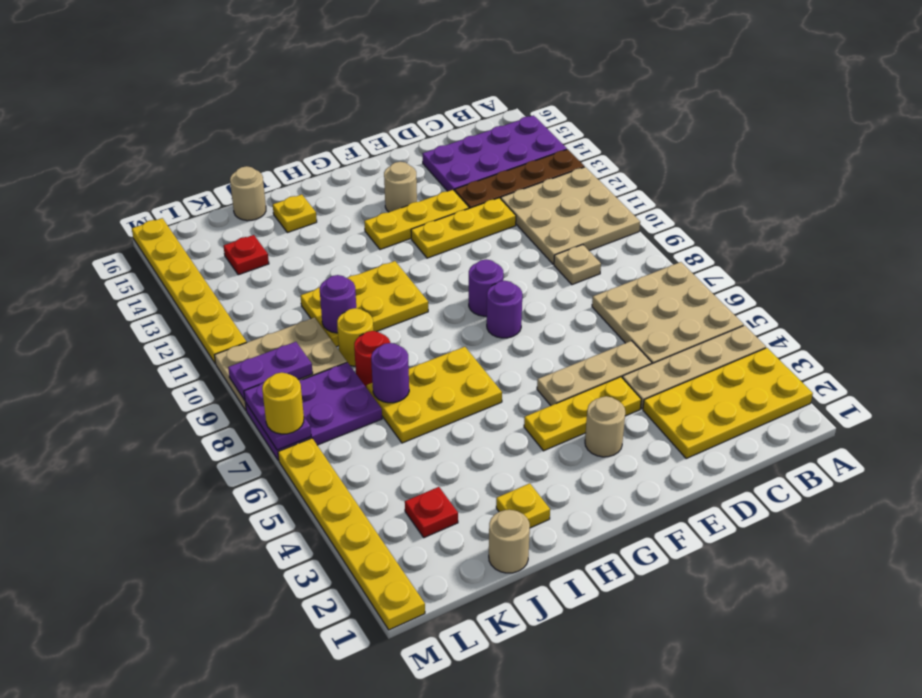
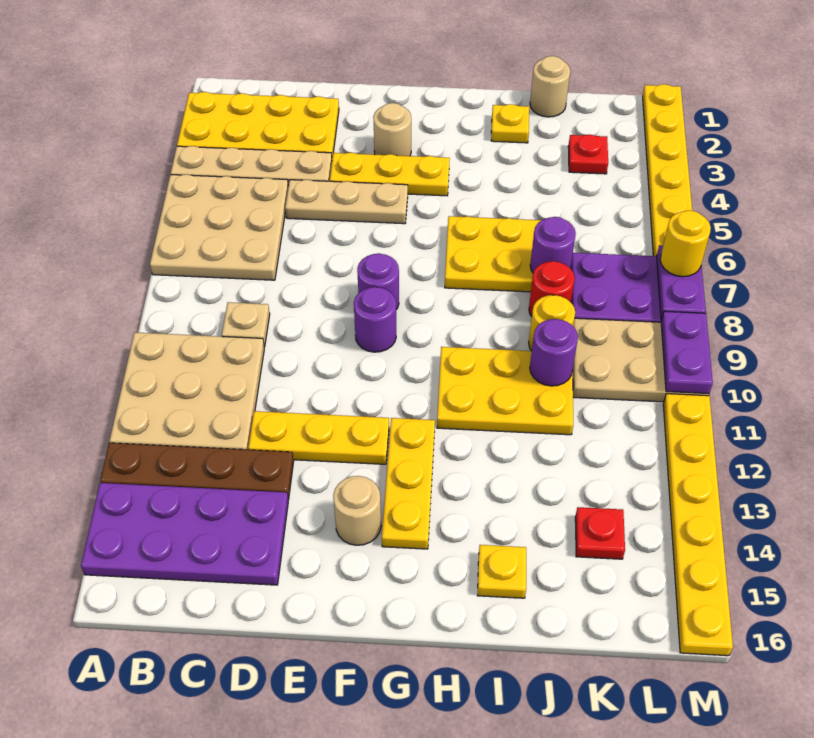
yellow 1x3 plate [364,190,469,250] -> yellow 1x3 plate turned to [382,418,435,549]
tan 1x1 round brick [230,166,266,221] -> none
purple 1x2 plate [228,342,313,400] -> purple 1x2 plate turned to [661,311,713,394]

